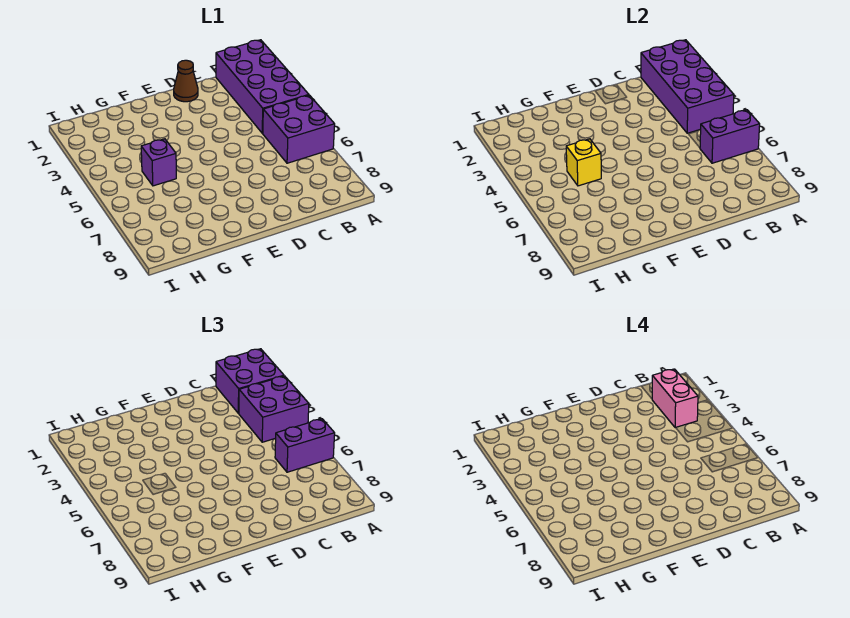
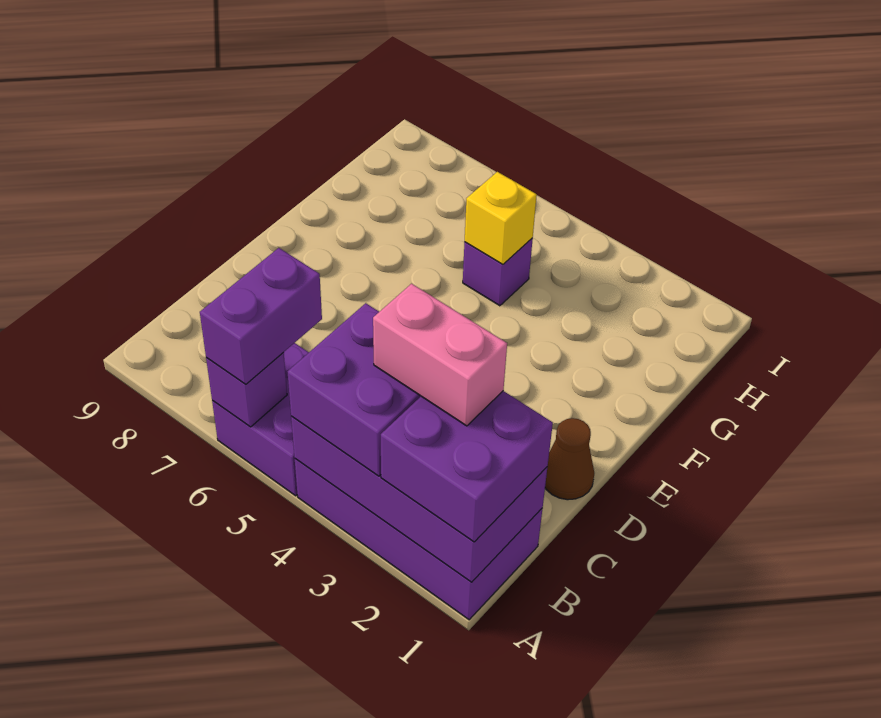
purple 1x2 brick [700,110,760,163] -> purple 1x1 brick [206,353,287,427]

